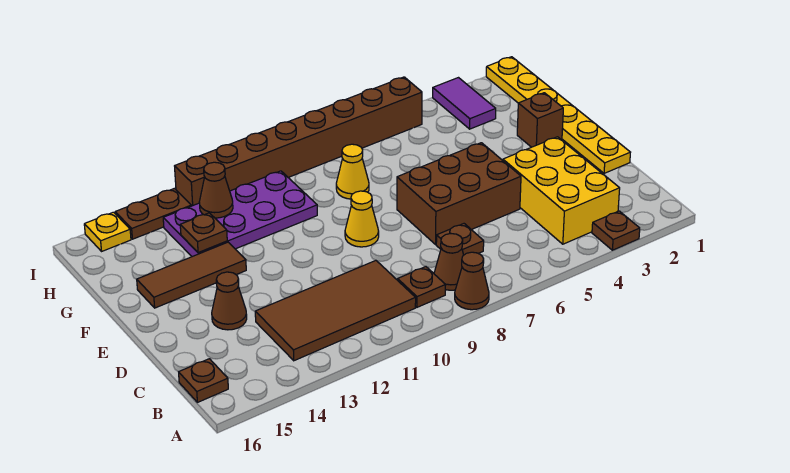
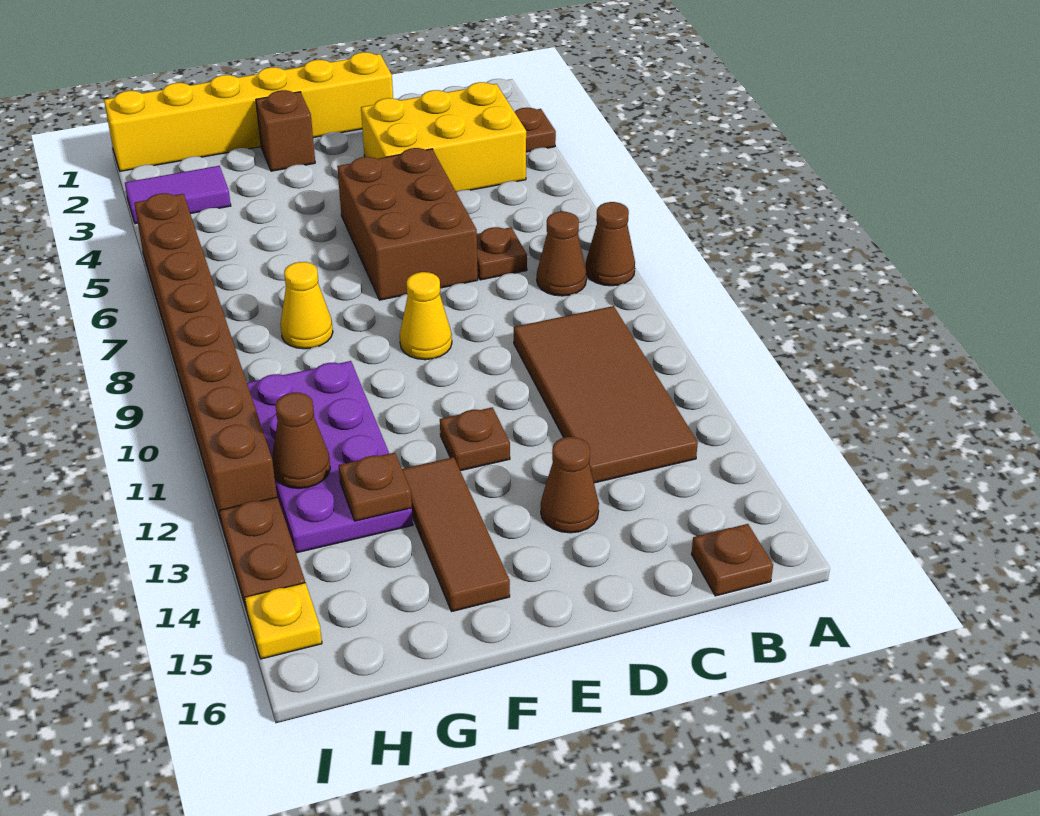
brown 1x1 plate [398,267,446,307] -> brown 1x1 plate moved to [440,407,510,471]
yellow 1x6 plate [486,57,631,173] -> yellow 1x6 brick [104,52,393,171]

